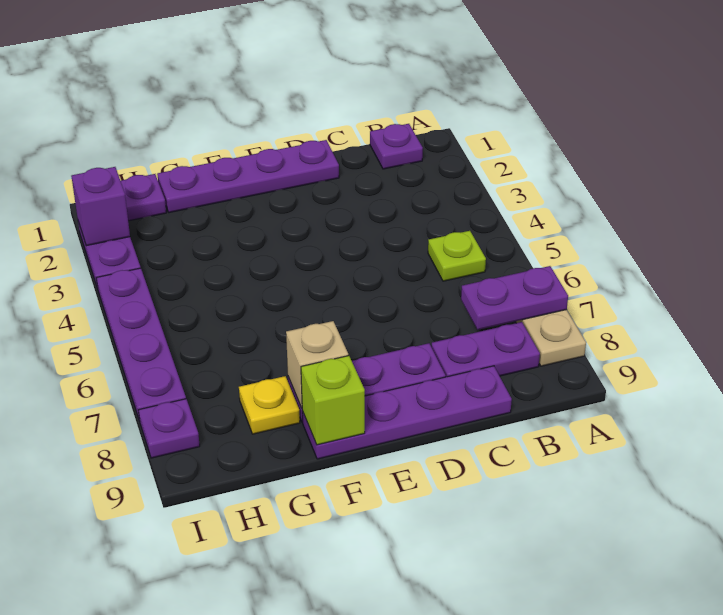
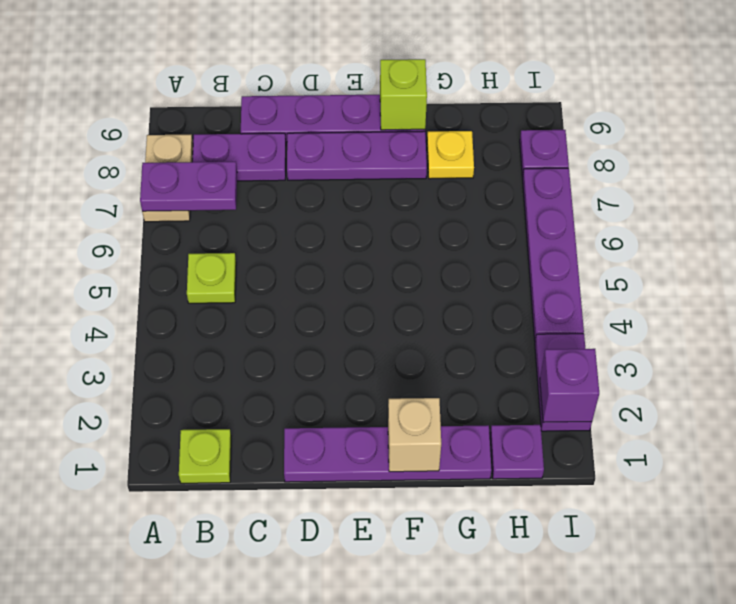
purple 1x1 plate [370,124,423,169] -> lime 1x1 plate [179,429,231,483]
tan 1x1 brick [286,321,348,408] -> tan 1x1 brick moved to [388,398,441,472]

